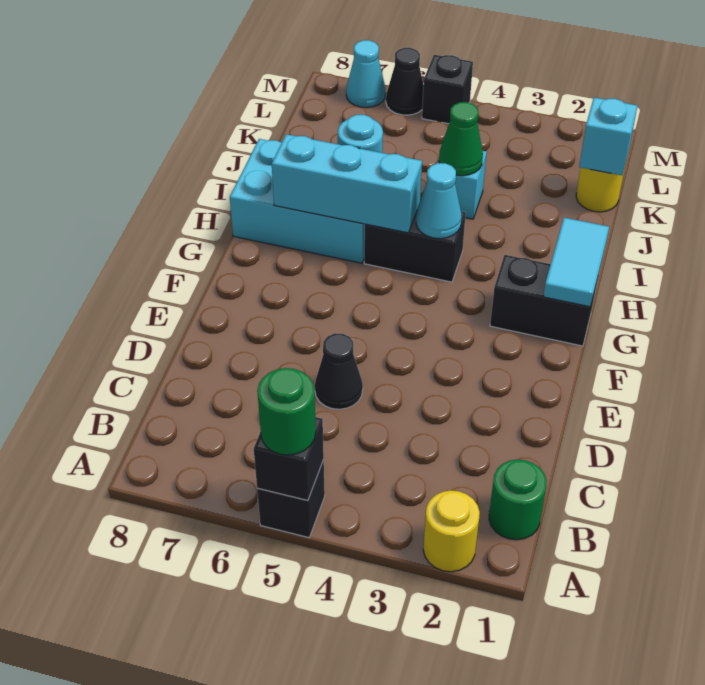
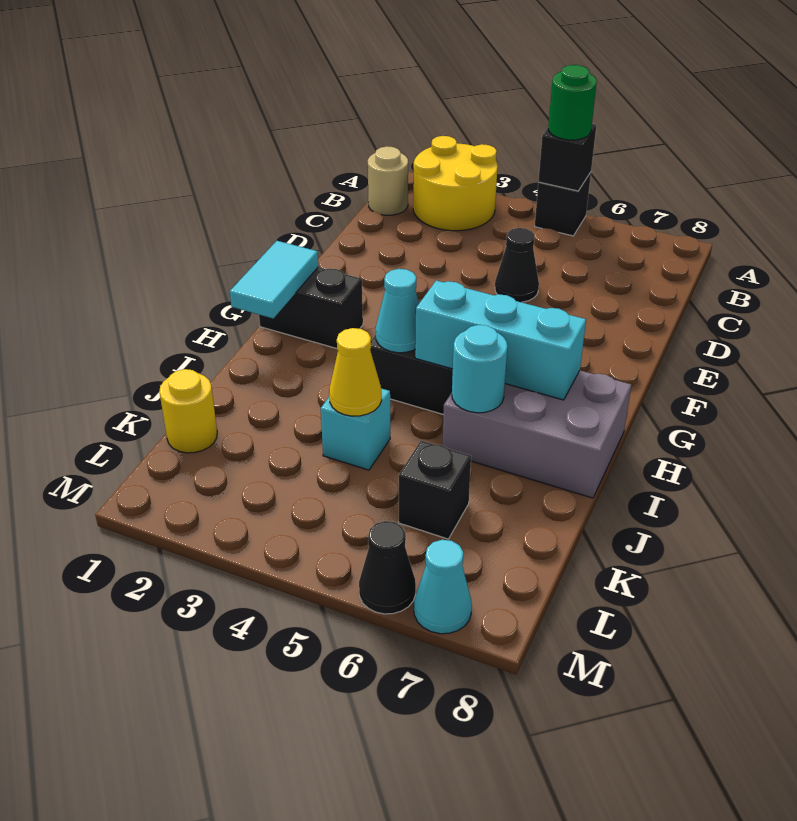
yellow 1x1 round brick [423,490,480,572] -> yellow 2x2 round brick [413,136,498,231]
green 1x1 round brick [489,460,547,540] -> tan 1x1 round brick [368,146,408,215]
cyan 2x3 brick [230,139,365,263] -> grey 2x3 brick [443,370,631,498]
green 1x1 cone [439,102,483,176] -> yellow 1x1 cone [329,328,382,416]
cyan 1x1 brick [579,98,637,175] -> none
black 1x1 brick [422,55,473,124] -> black 1x1 brick moved to [399,441,471,539]

